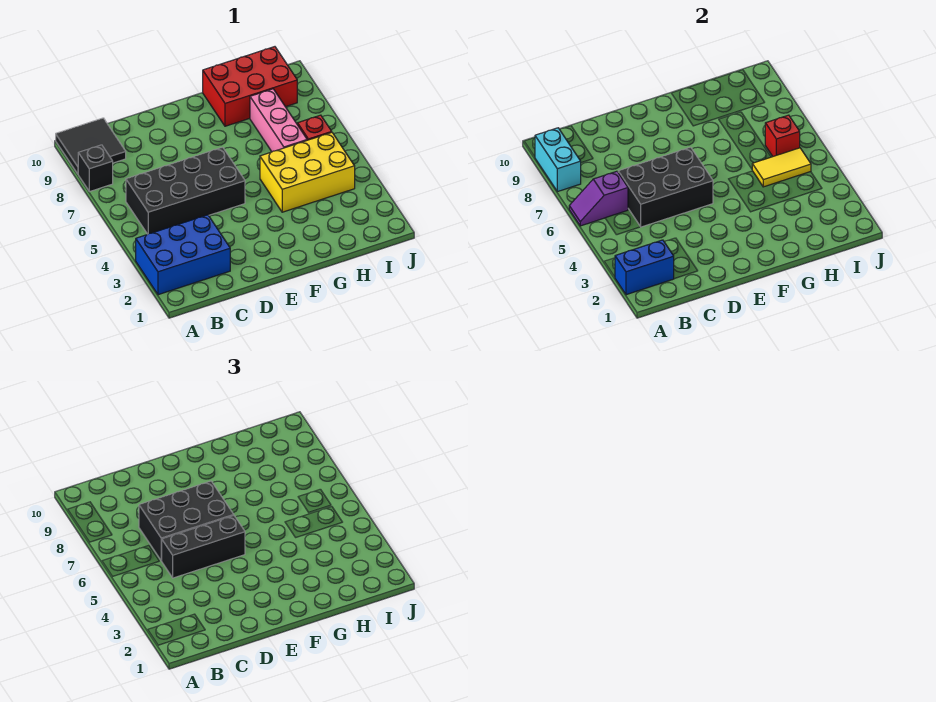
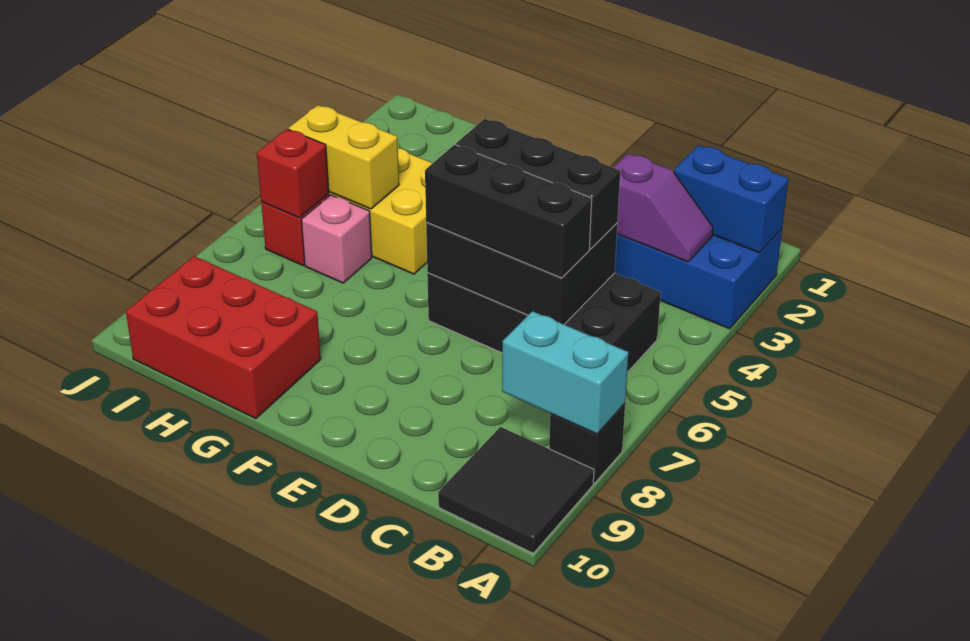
purple 1x2 slope [569,171,628,226] -> purple 1x2 slope moved to [613,154,713,262]
cyan 1x2 brick [535,128,581,192] -> cyan 1x2 brick turned to [502,311,628,434]
black 2x3 brick [139,481,234,561] -> black 1x3 brick [425,145,592,278]
yellow 1x2 tile [752,148,811,187] -> yellow 1x2 brick [289,105,399,209]
pink 1x3 brick [250,89,307,152] -> pink 1x1 brick [301,195,372,283]

